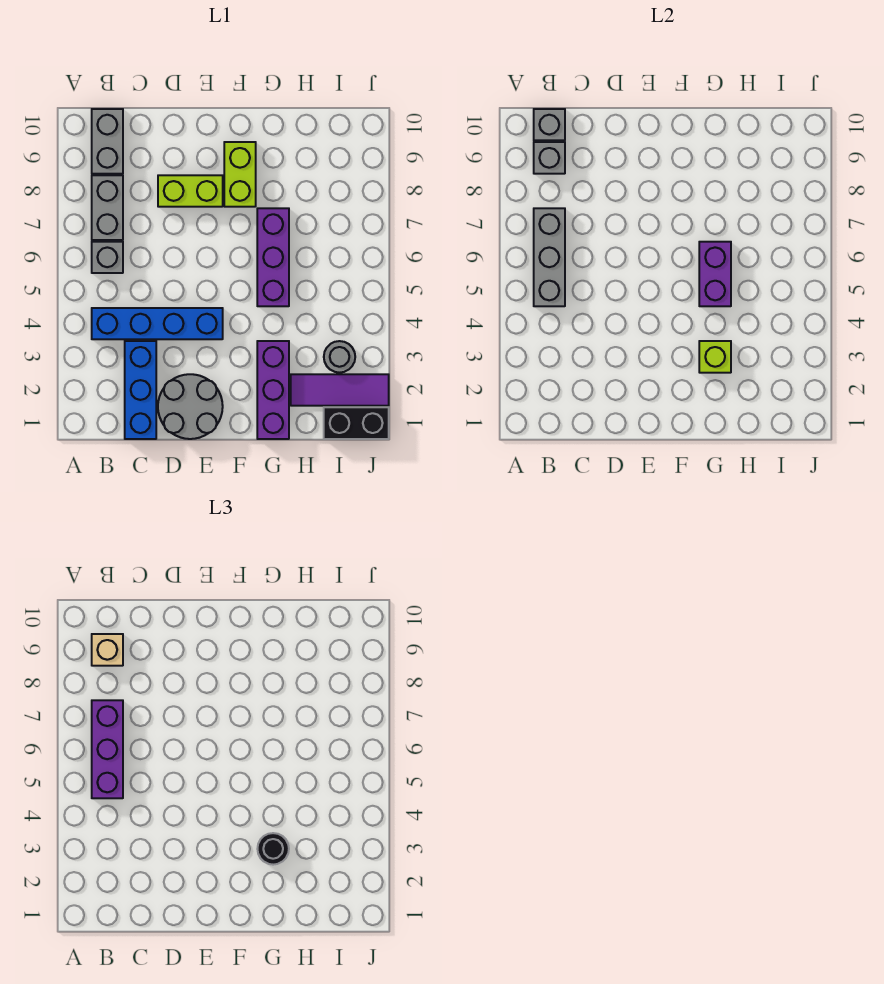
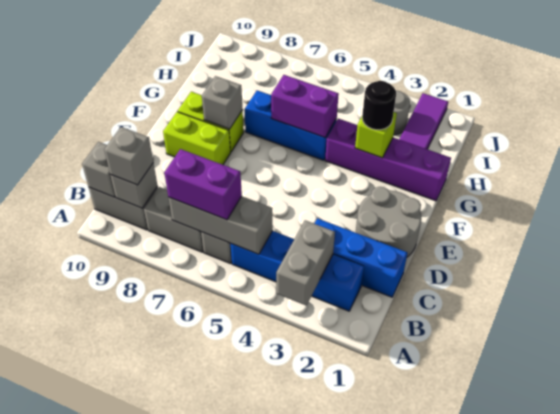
none -> grey 1x2 brick [276,220,335,305]
blue 1x4 brick [92,308,223,339] -> blue 1x4 brick turned to [231,231,364,311]
purple 1x3 brick [92,700,123,798] -> purple 1x2 brick [164,149,242,220]
tan 1x1 brick [92,634,123,666] -> grey 1x1 brick [104,127,153,185]
lime 1x2 brick [158,175,223,207] -> lime 1x2 brick turned to [163,112,231,165]
none -> grey 1x1 brick [202,76,243,129]
purple 1x3 brick [257,341,289,439] -> purple 1x4 brick [325,119,451,201]
purple 1x3 brick [257,208,289,306] -> blue 1x3 brick [244,90,337,160]
black 1x2 brick [324,407,389,439] -> none

